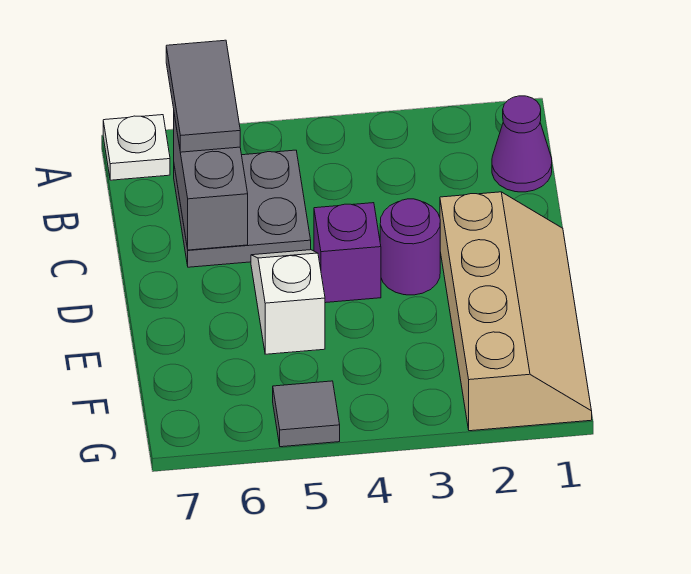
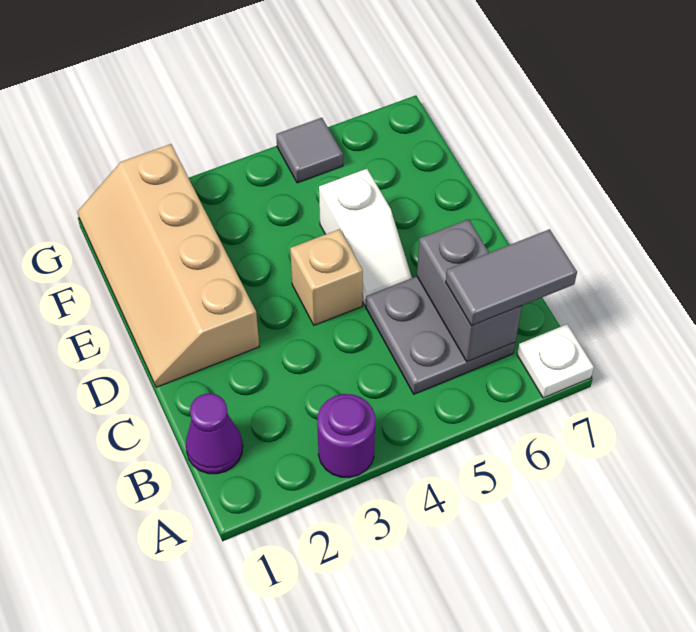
grey 1x2 tile [166,40,240,152] -> grey 1x2 tile turned to [446,229,577,326]
purple 1x1 round brick [380,199,440,295] -> purple 1x1 round brick moved to [317,394,375,478]
purple 1x1 brick [314,203,381,303] -> tan 1x1 brick [290,229,363,325]

